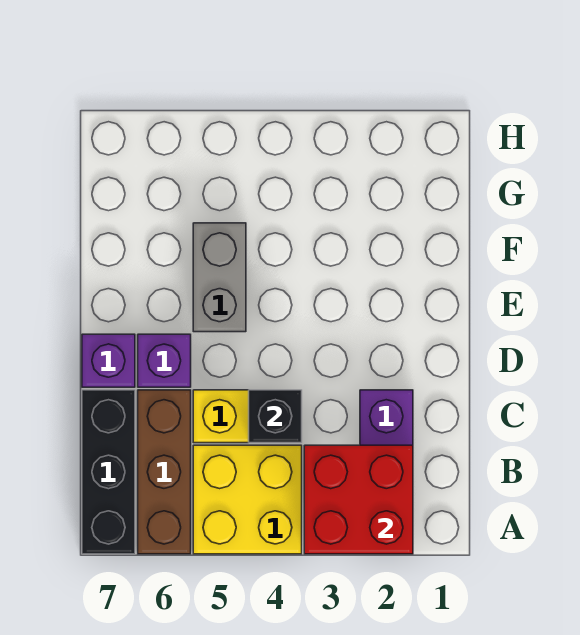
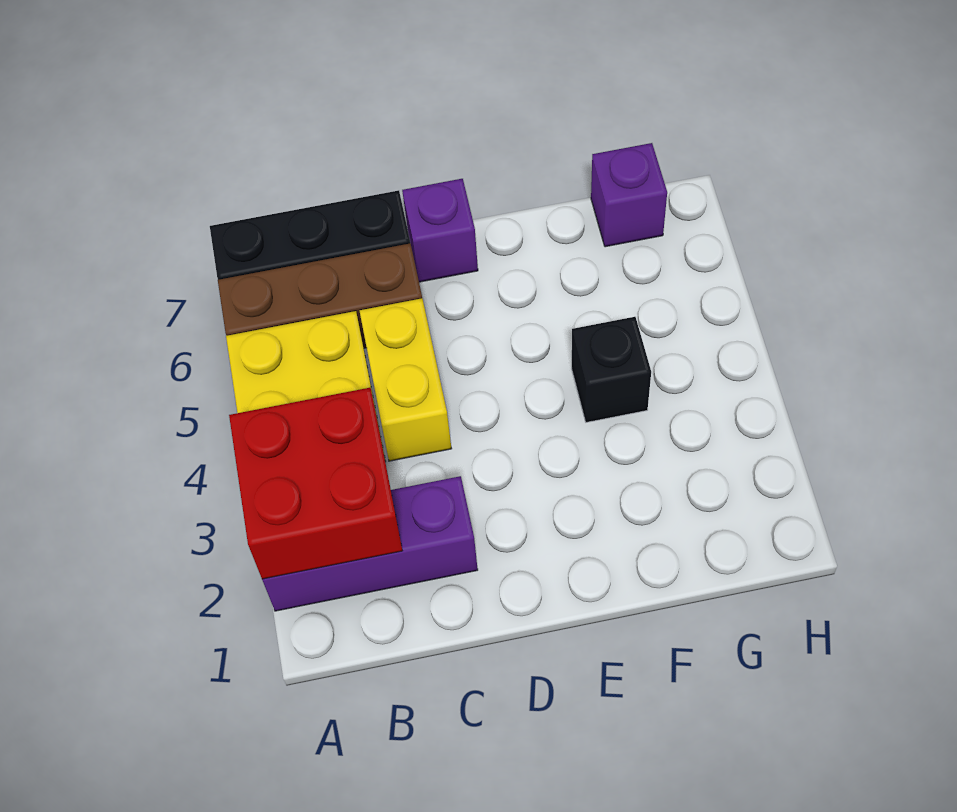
black 1x1 brick [249,390,302,443] -> black 1x1 brick moved to [572,317,651,422]
purple 1x1 brick [138,334,191,387] -> purple 1x1 brick moved to [591,143,667,247]
grey 1x2 brick [193,223,246,332] -> none

